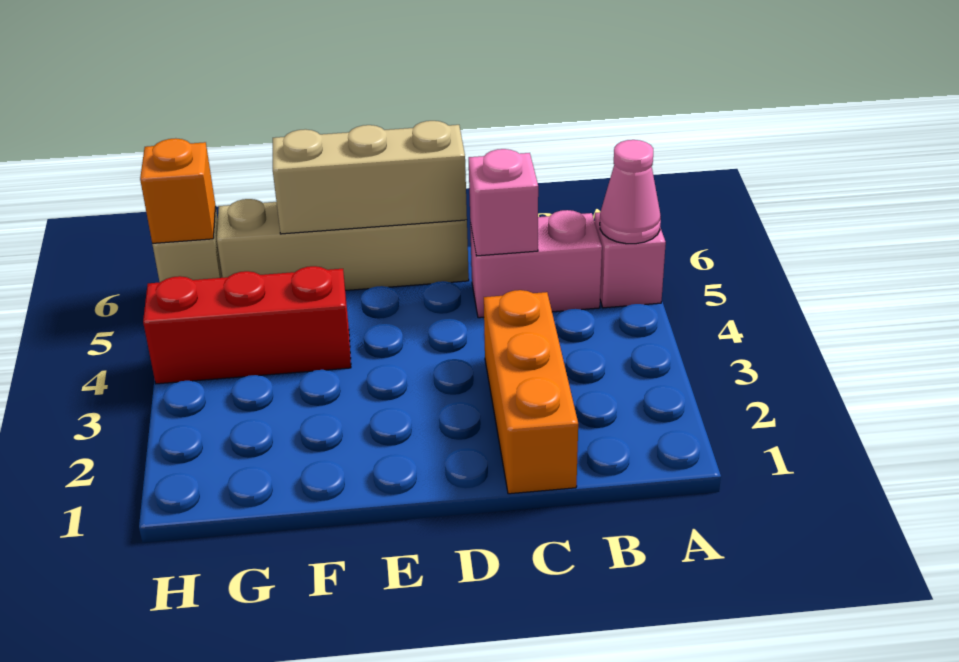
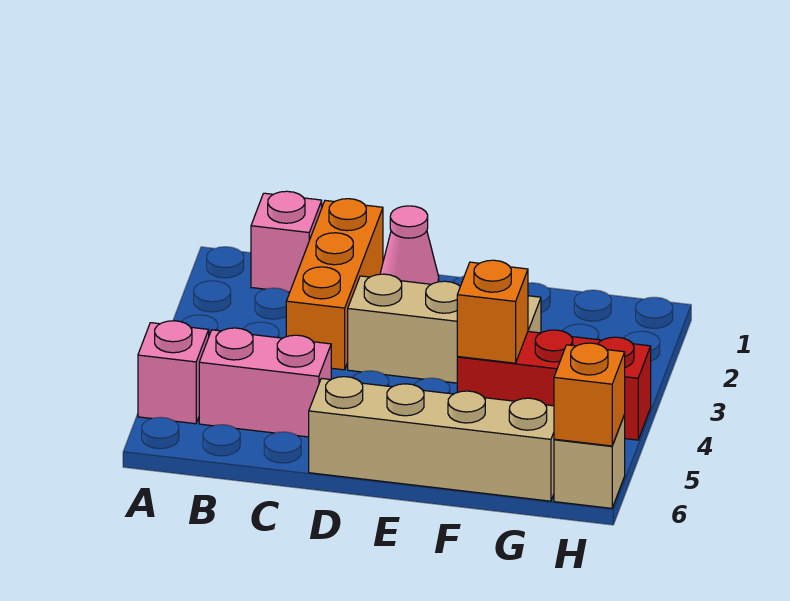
pink 1x1 cone [600,140,661,244] -> pink 1x1 cone moved to [380,206,439,284]
pink 1x1 brick [469,149,538,256] -> pink 1x1 brick moved to [251,191,322,292]
tan 1x3 brick [273,121,467,234] -> tan 1x3 brick moved to [348,274,541,383]
none -> orange 1x1 brick [457,260,528,363]

